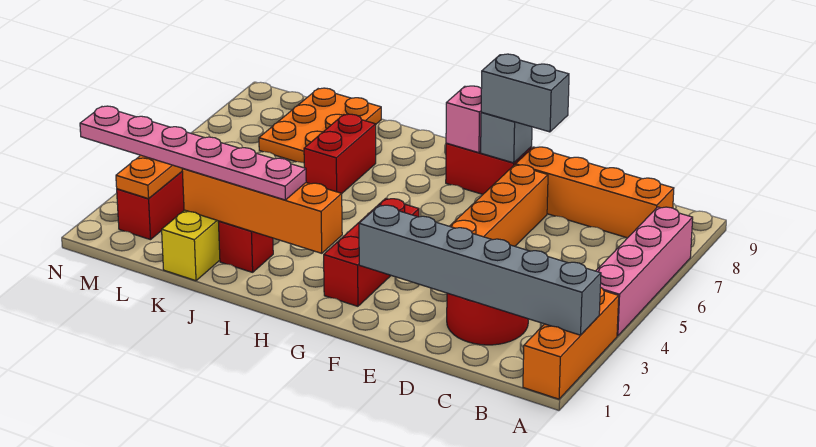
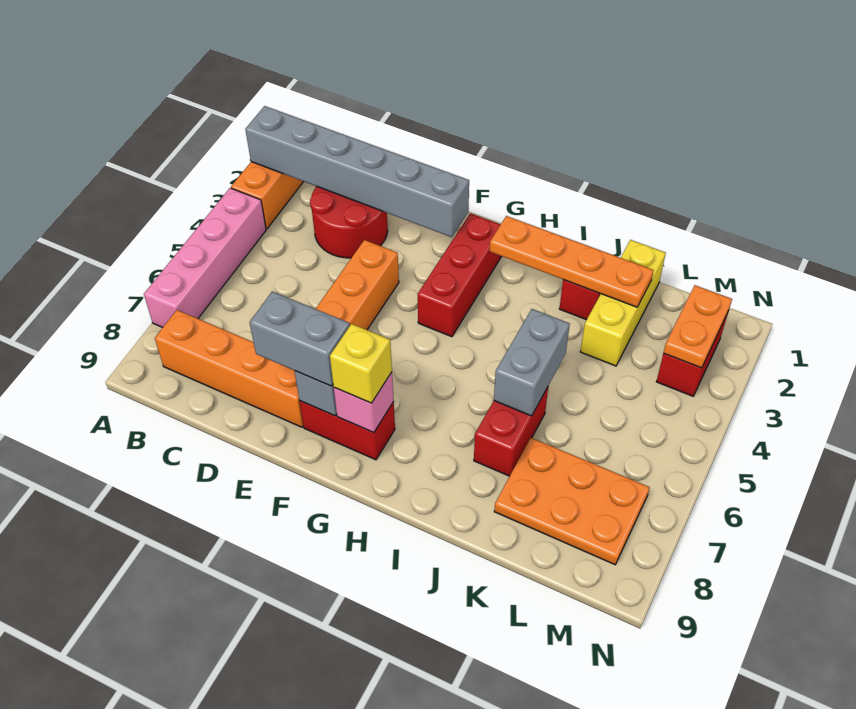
none -> yellow 1x1 brick [330,324,392,403]
orange 1x4 brick [182,169,342,253] -> orange 1x4 plate [490,216,654,307]
pink 1x6 plate [80,106,306,200] -> none
none -> grey 1x2 brick [494,309,570,416]
orange 2x3 plate [259,88,381,163] -> orange 2x3 plate turned to [494,438,650,565]

